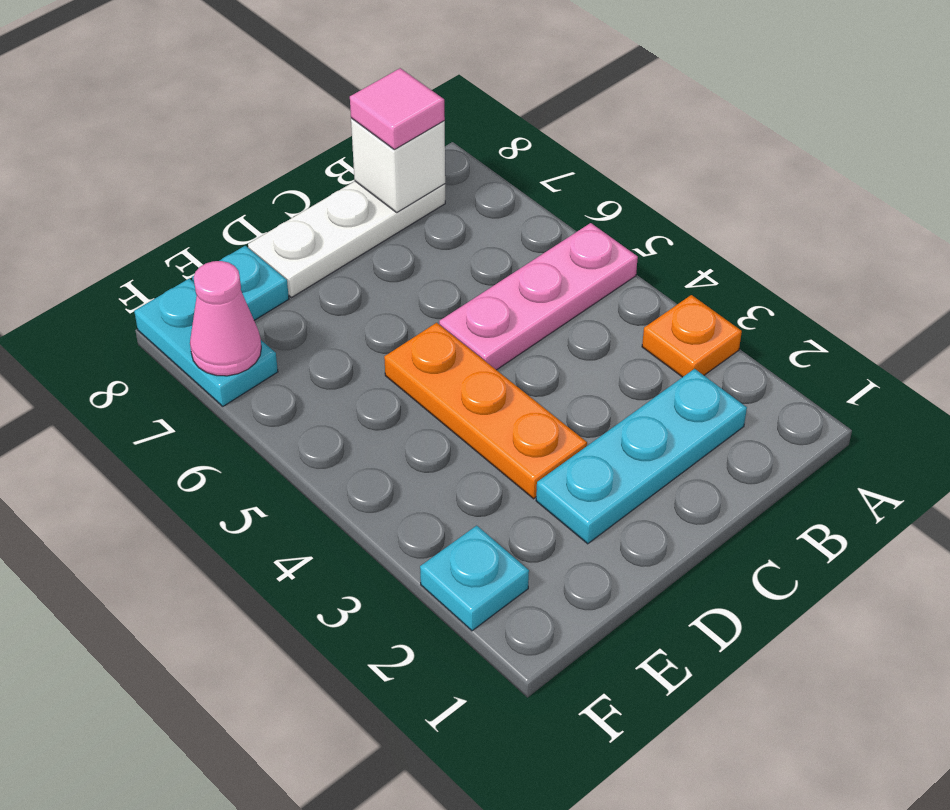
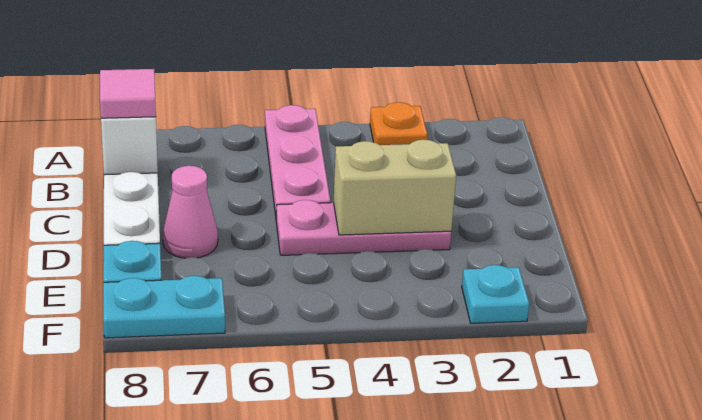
cyan 1x3 plate [536,369,747,544] -> none
orange 1x3 plate [384,323,587,499] -> pink 1x3 plate [276,200,451,255]
none -> tan 1x2 brick [333,140,456,235]
pink 1x1 cone [190,261,261,376] -> pink 1x1 cone moved to [163,166,218,258]

